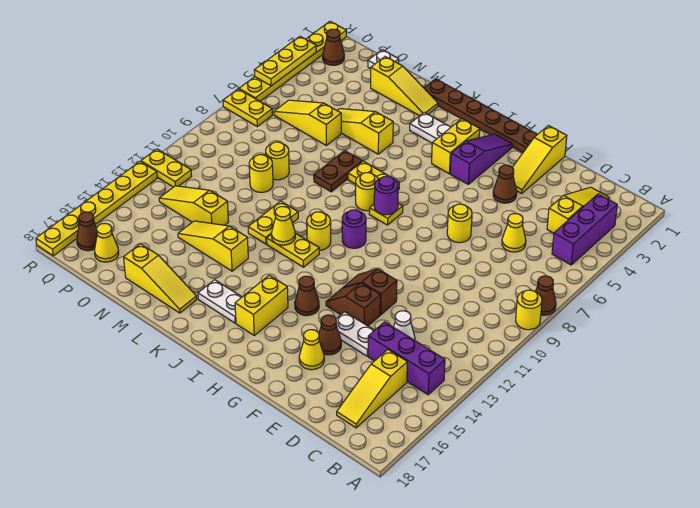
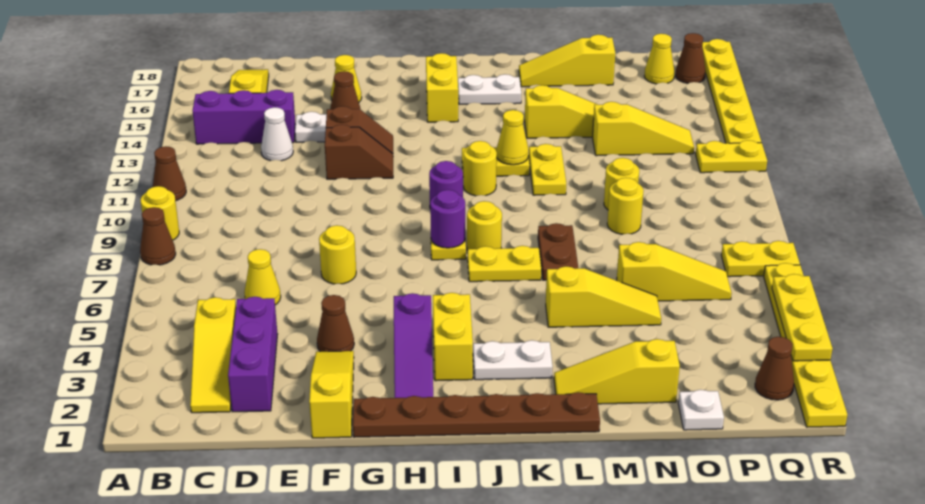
purple 1x3 brick [552,194,617,265] -> purple 1x3 brick moved to [228,297,278,412]
brown 1x1 cone [295,276,319,316] -> brown 1x1 cone moved to [153,146,186,201]

